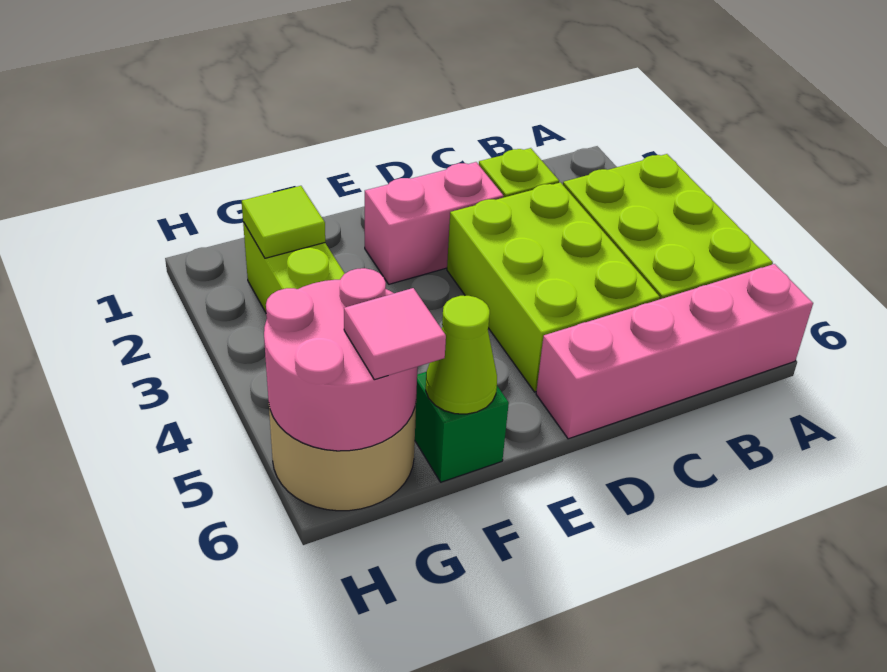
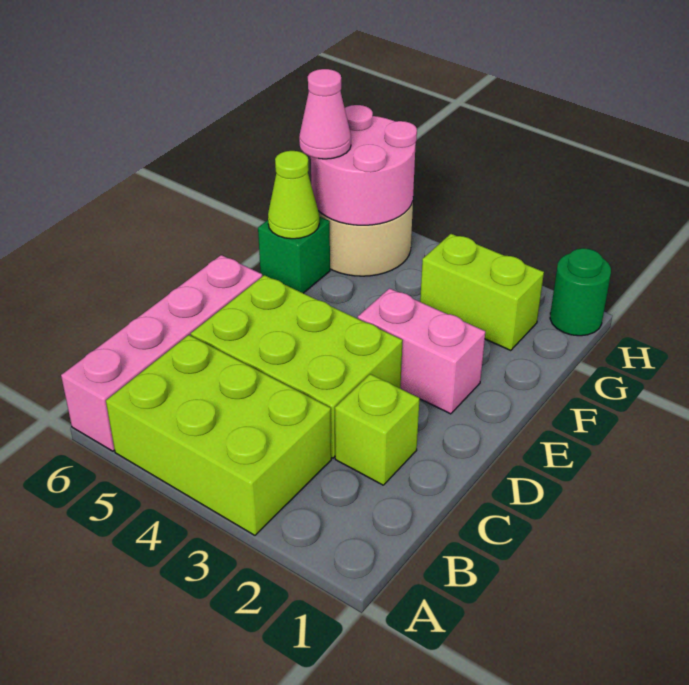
pink 1x2 brick [365,162,503,284] -> pink 1x2 brick turned to [358,288,485,414]
lime 1x1 tile [242,186,325,258] -> none
pink 1x1 tile [344,288,446,380] -> pink 1x1 cone [299,69,351,159]
none -> green 1x1 round brick [550,248,611,336]

